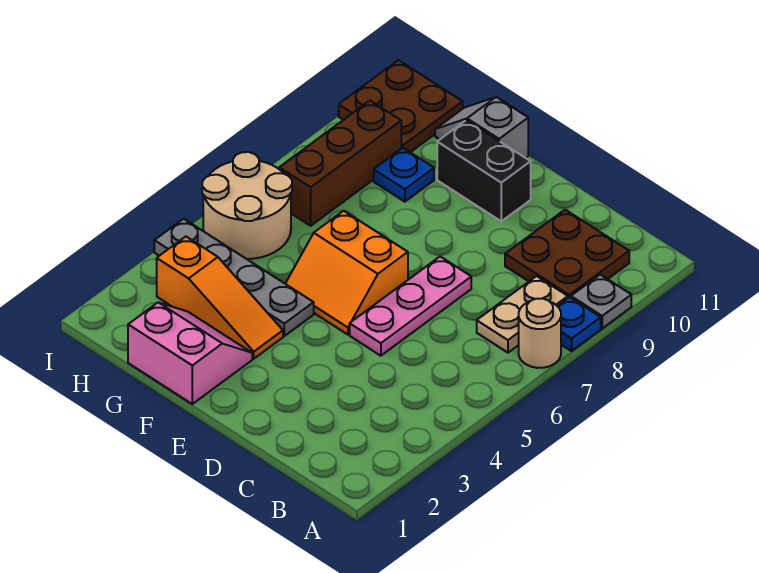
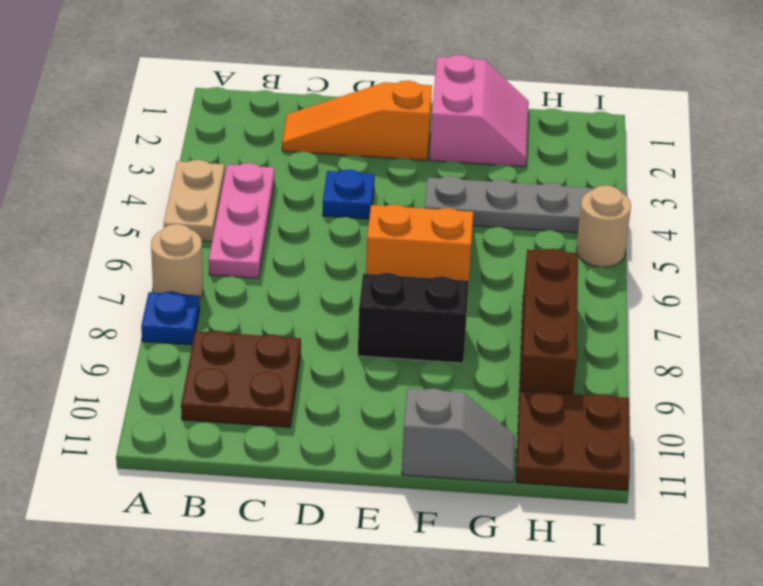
grey 1x1 plate [571,275,631,328] -> none
tan 1x2 plate [477,276,568,353] -> tan 1x2 plate moved to [164,160,225,242]
pink 1x3 plate [350,257,471,356] -> pink 1x3 plate moved to [209,163,274,278]
black 1x2 brick [437,120,531,221] -> black 1x2 brick moved to [358,273,469,363]
pink 2x2 slope [128,302,252,404] -> pink 2x2 slope turned to [430,55,529,167]
orange 1x3 slope [157,237,283,359] -> orange 1x3 slope moved to [282,80,432,160]
blue 1x1 plate [374,148,434,202] -> blue 1x1 plate moved to [323,170,375,219]
tan 2x2 round brick [202,152,292,259] -> tan 1x1 round brick [576,185,631,267]

